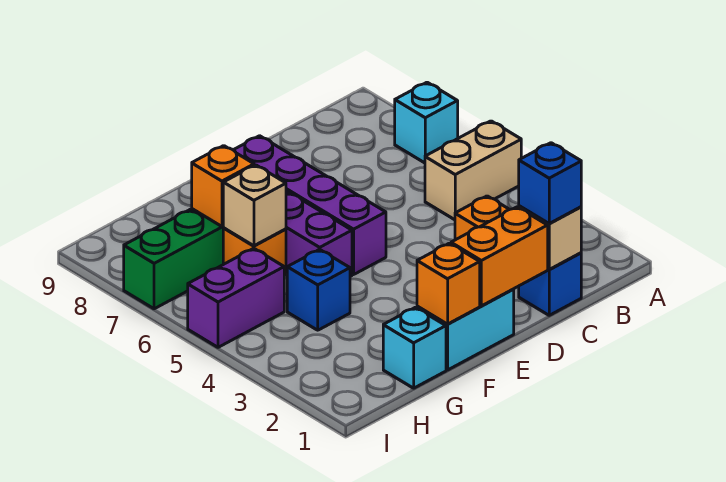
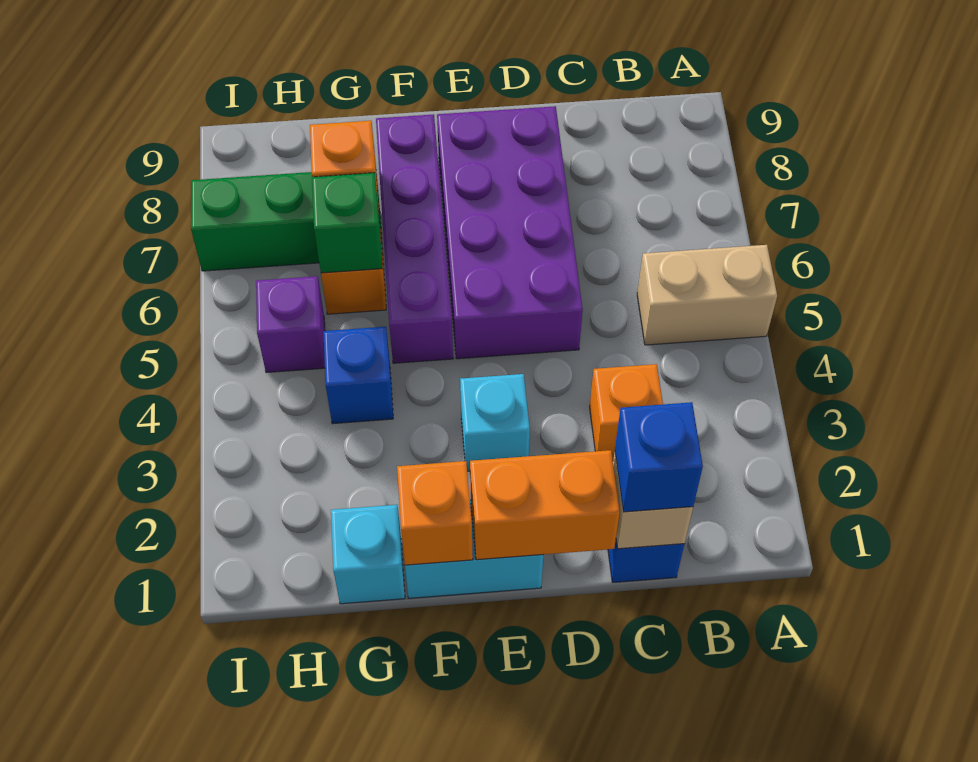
cyan 1x1 brick [395,82,458,163] -> cyan 1x1 brick moved to [460,374,530,471]
purple 1x4 brick [234,136,386,275] -> purple 2x4 brick [437,106,583,359]
tan 1x1 brick [223,165,286,246] -> green 1x1 brick [312,173,382,273]
purple 1x2 brick [188,248,284,347] -> purple 1x1 brick [256,276,325,373]

